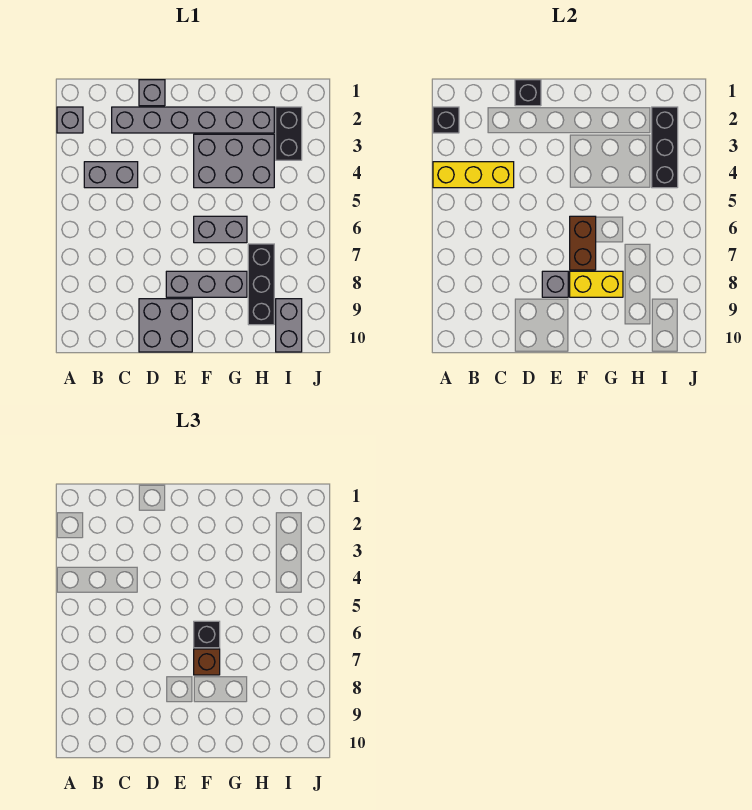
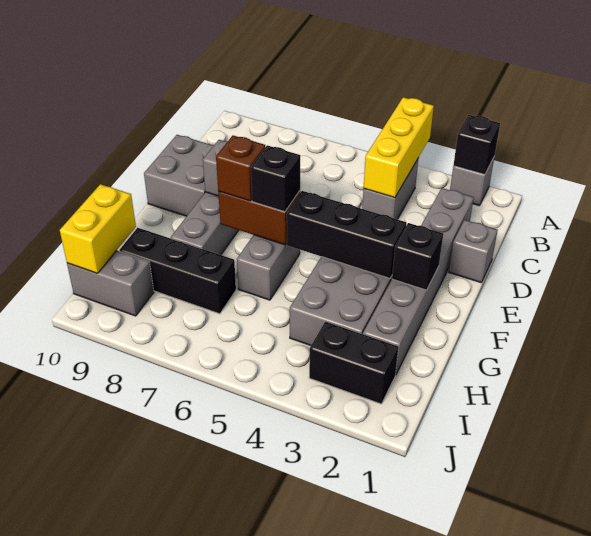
black 1x1 brick [515,80,541,106] -> black 1x1 brick moved to [392,223,443,290]
yellow 1x2 brick [570,271,623,297] -> yellow 1x2 brick moved to [60,184,136,273]
black 1x3 brick [652,107,678,188] -> black 1x3 brick moved to [287,191,406,278]

